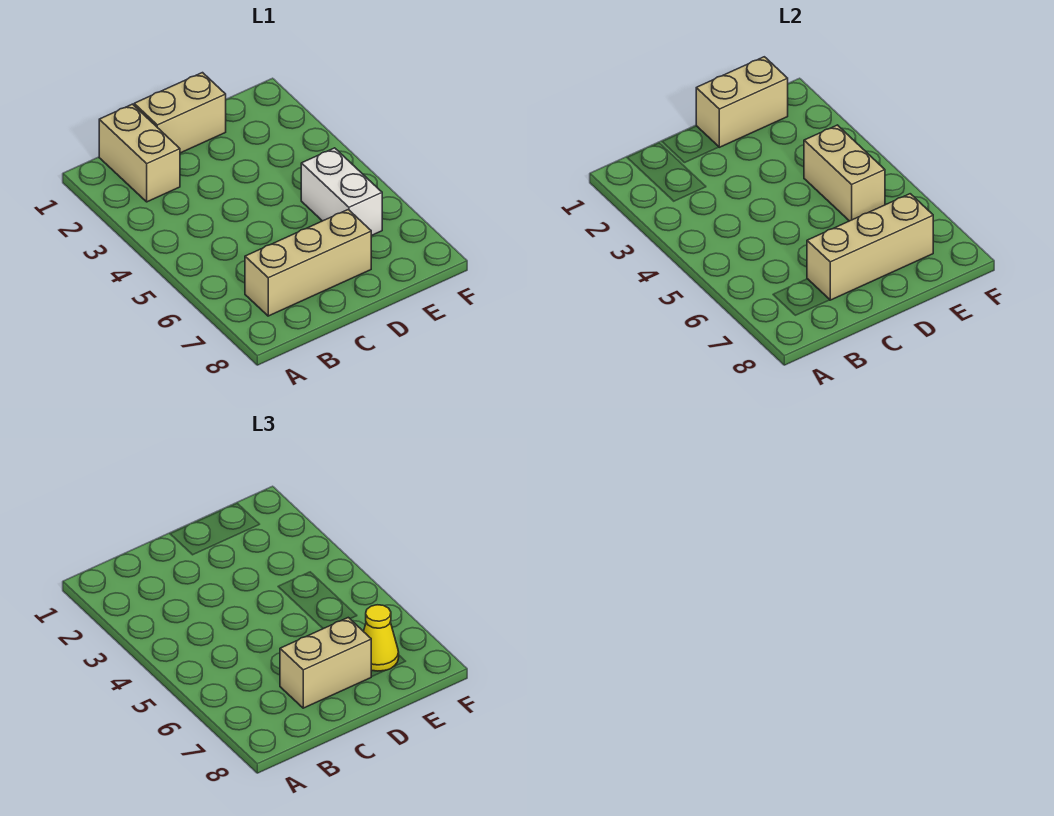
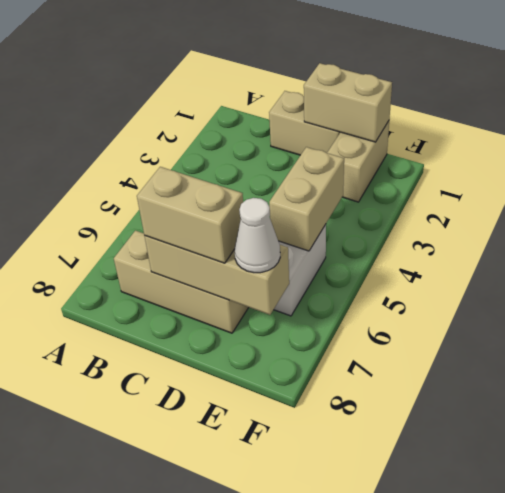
tan 1x2 brick [99,104,180,202] -> tan 1x2 brick moved to [327,121,389,202]
yellow 1x1 cone [364,605,399,671] -> white 1x1 cone [235,198,280,273]

